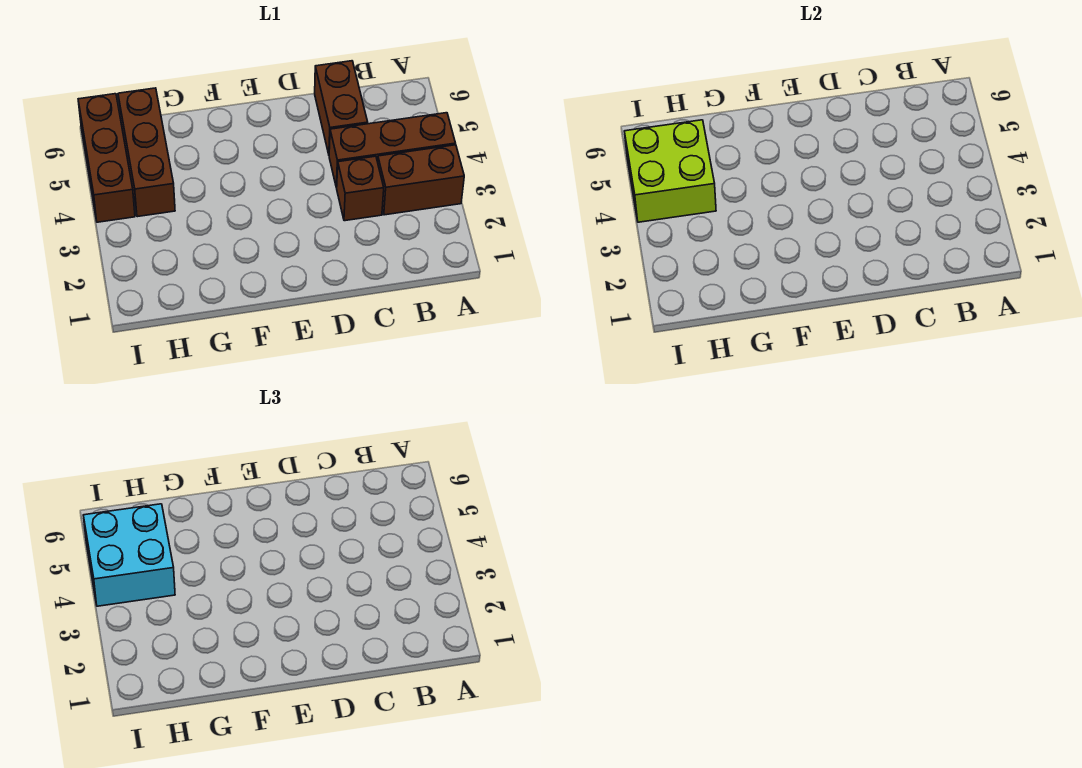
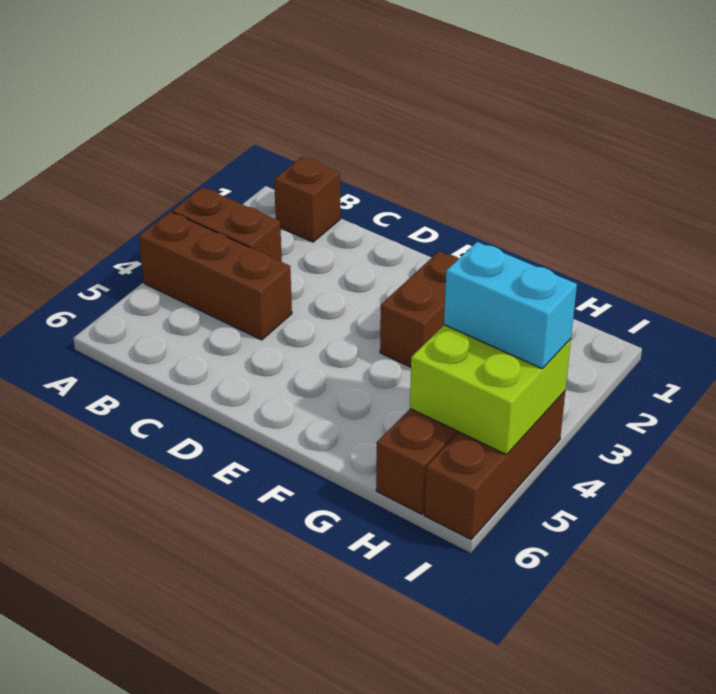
brown 1x1 brick [337,156,384,221] -> brown 1x1 brick moved to [274,157,340,242]
brown 1x2 brick [315,61,368,154] -> brown 1x2 brick moved to [380,252,459,367]
cyan 2x2 brick [83,504,175,606] -> cyan 1x2 brick [444,242,577,369]

